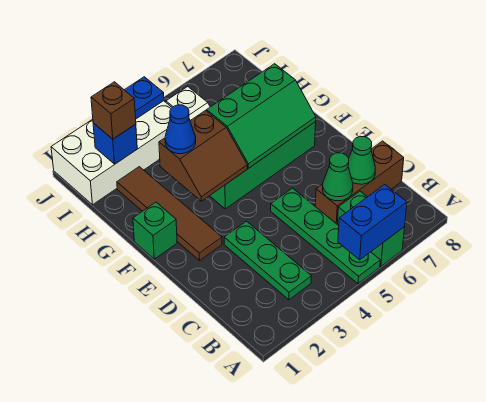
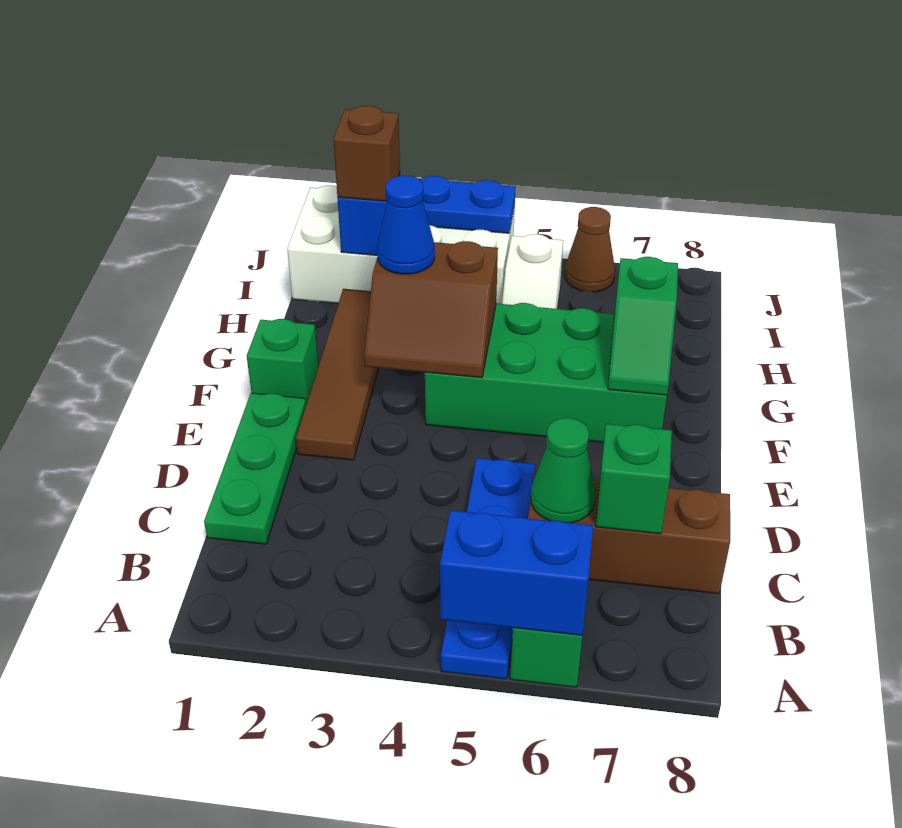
green 1x4 plate [271,188,380,284] -> blue 1x4 plate [441,458,535,679]
green 1x3 plate [224,221,312,300] -> green 1x3 plate moved to [204,393,306,544]
green 1x1 cone [348,136,375,184] -> green 1x1 brick [596,424,672,534]
green 2x3 slope [207,64,316,168] -> green 1x2 slope [608,257,678,395]
none -> brown 1x1 cone [565,207,615,292]

